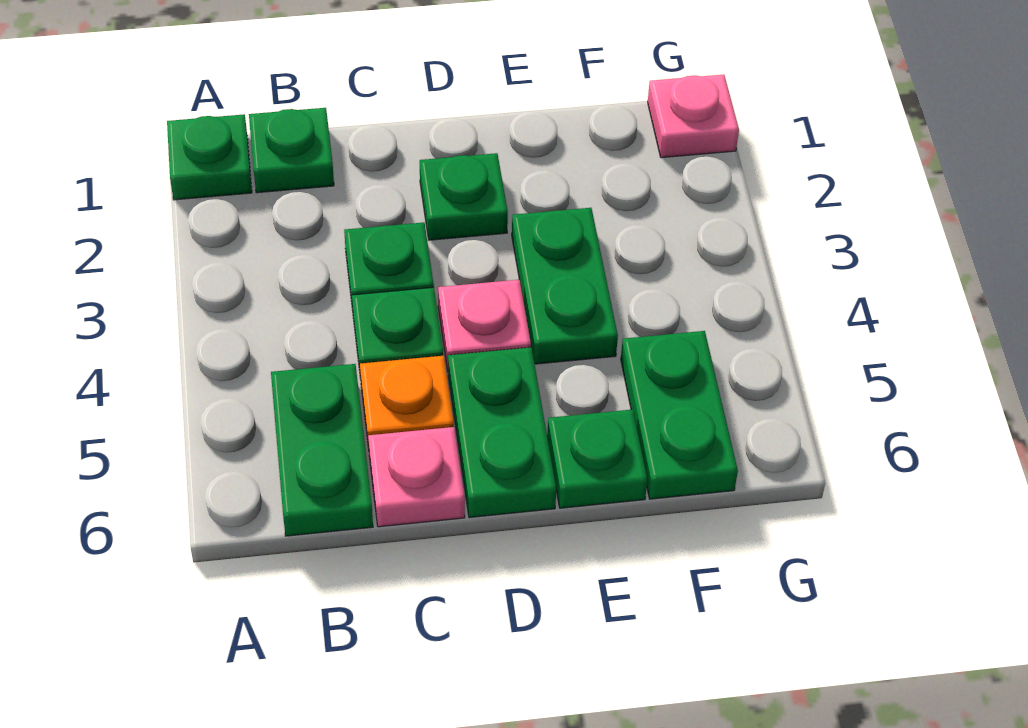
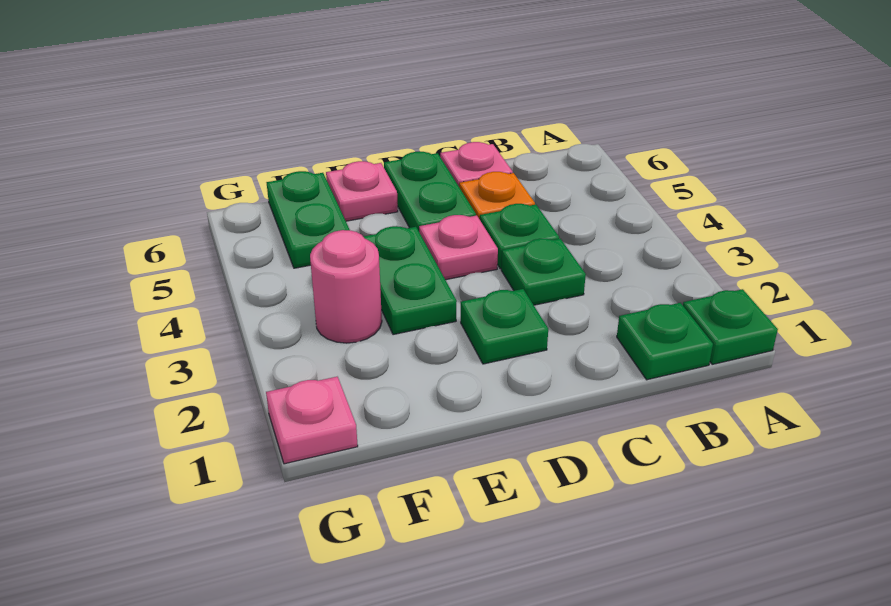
green 1x2 plate [271,364,373,536] -> none
green 1x1 plate [547,409,647,508] -> pink 1x1 plate [326,161,398,221]
none -> pink 1x1 round brick [310,230,382,343]

